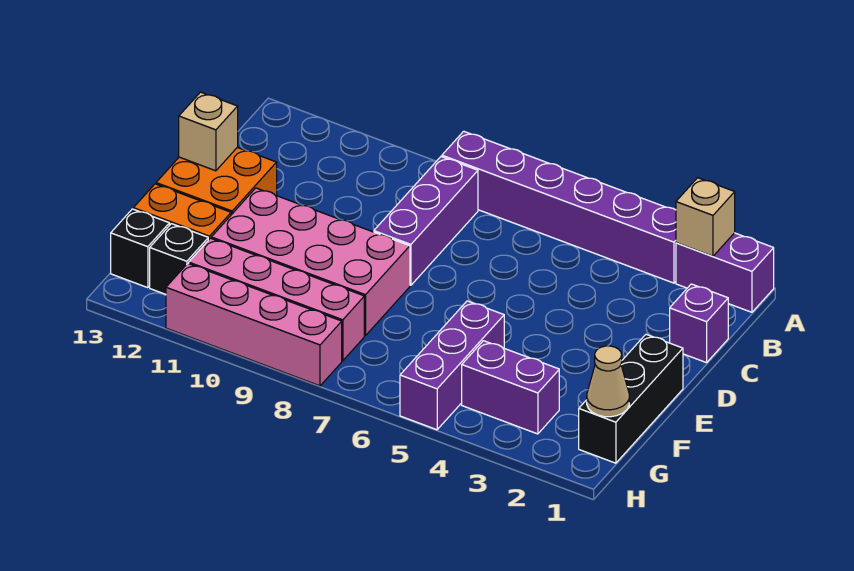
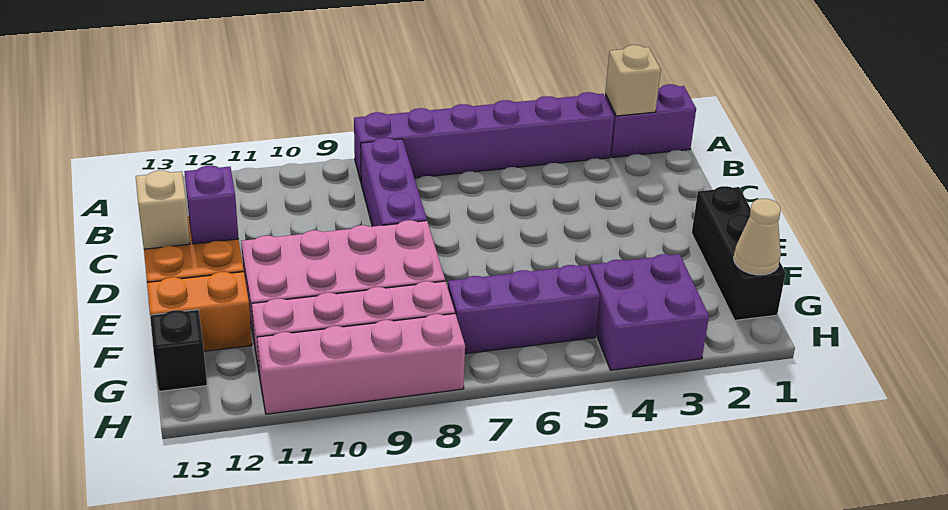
purple 1x1 brick [670,284,728,363] -> purple 1x1 brick moved to [184,166,239,244]
purple 1x3 brick [400,301,504,430] -> purple 1x3 brick turned to [448,265,600,354]
purple 1x2 brick [462,341,559,434] -> purple 2x2 brick [589,254,709,370]
black 1x1 brick [150,224,208,294] -> none

